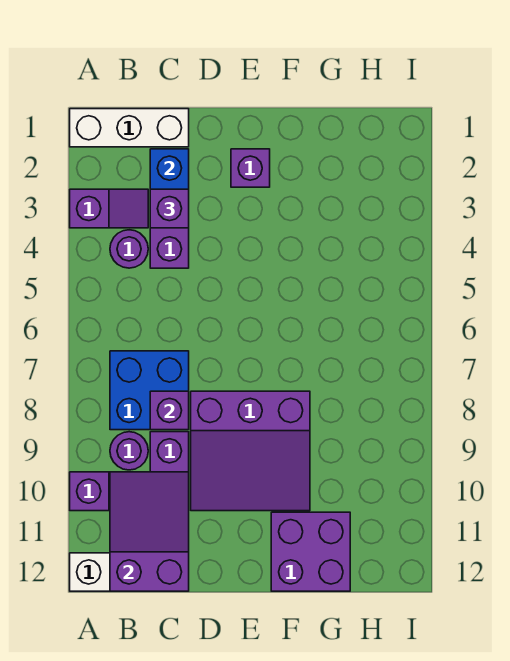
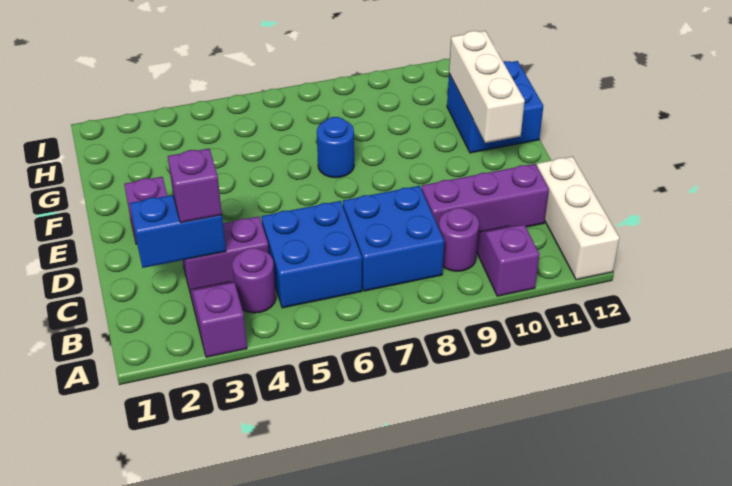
white 1x3 brick [70,109,189,147] -> white 1x3 brick moved to [449,31,525,143]
none -> blue 2x2 brick [262,201,362,308]
purple 2x3 slope [110,472,189,591] -> none
purple 1x1 brick [150,391,189,430] -> none
purple 3x3 slope [191,391,310,511] -> none
none -> blue 1x1 round brick [317,117,354,178]
purple 2x2 brick [271,512,350,591] -> blue 2x2 brick [447,61,543,153]

